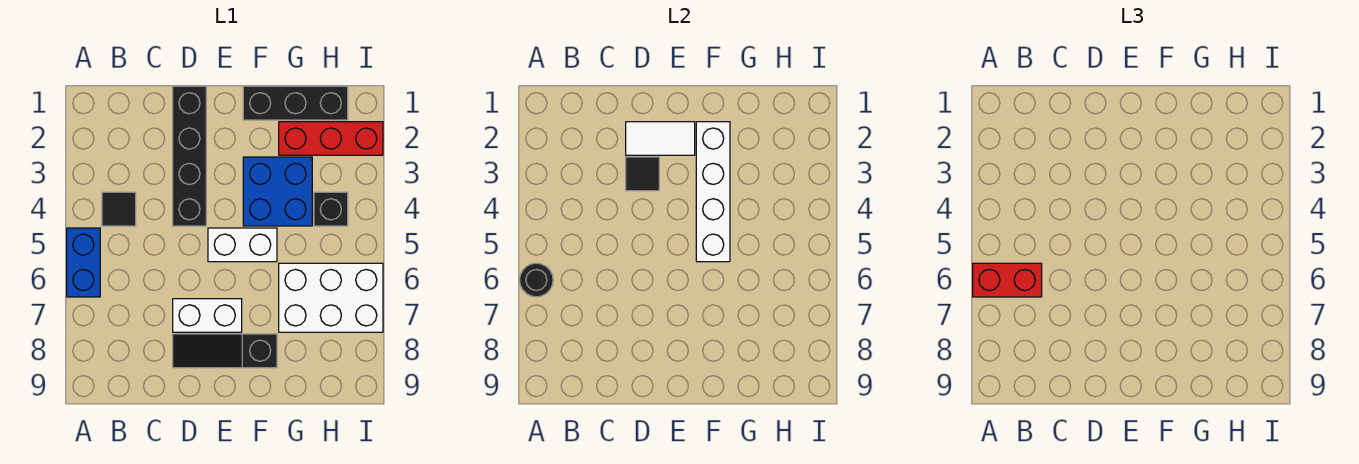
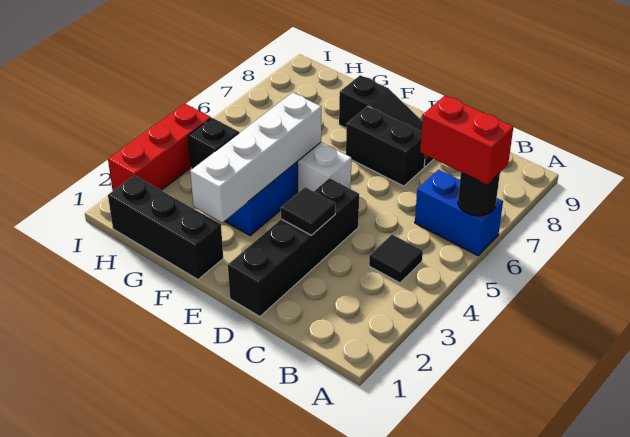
blue 1x2 brick [67,228,100,297] -> blue 1x2 brick turned to [415,170,503,255]
white 1x2 tile [626,122,695,155] -> none
white 1x2 brick [173,299,242,332] -> black 1x2 brick [346,106,425,186]
red 1x3 brick [279,122,383,155] -> red 1x3 brick turned to [108,104,211,191]
white 2x3 brick [279,263,383,332] -> none

